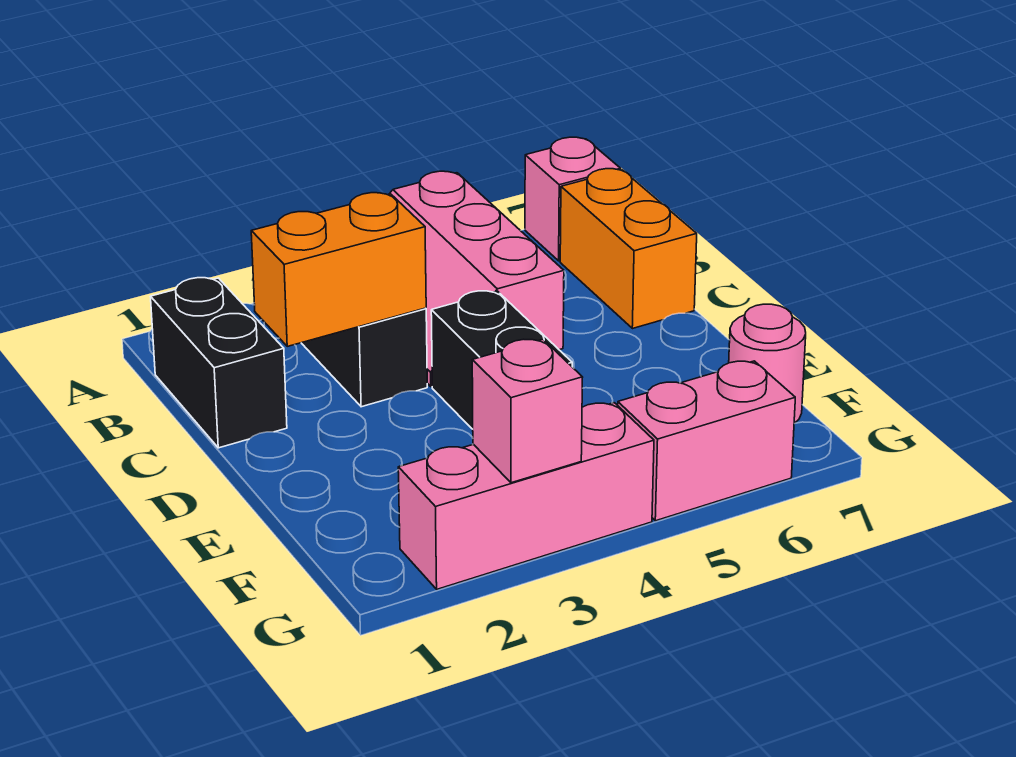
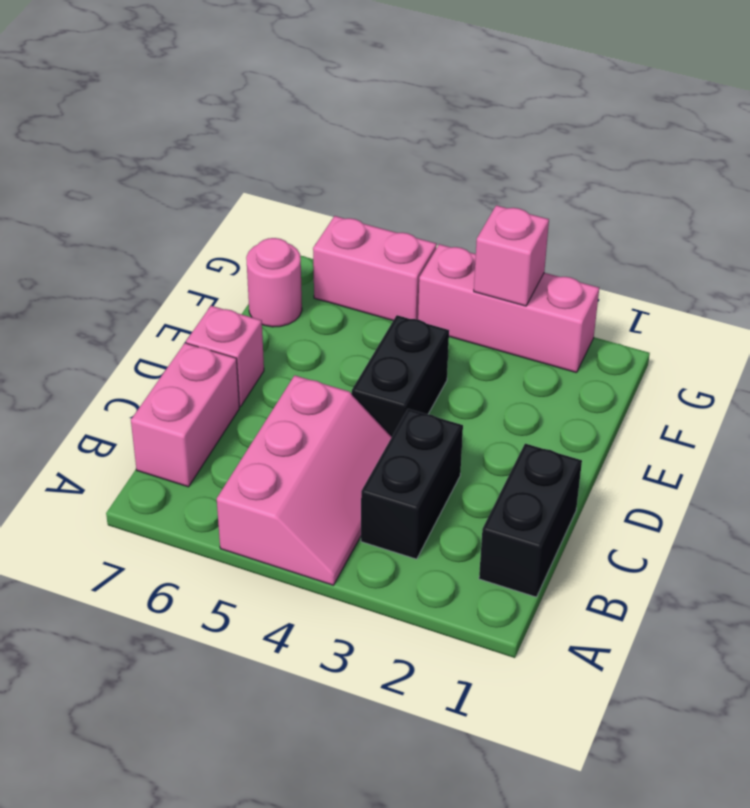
pink 1x1 brick [525,137,621,261] -> pink 1x1 brick moved to [186,306,264,407]
orange 1x2 brick [560,169,697,329] -> pink 1x2 brick [131,343,239,487]
orange 1x2 brick [251,193,426,346] -> none

